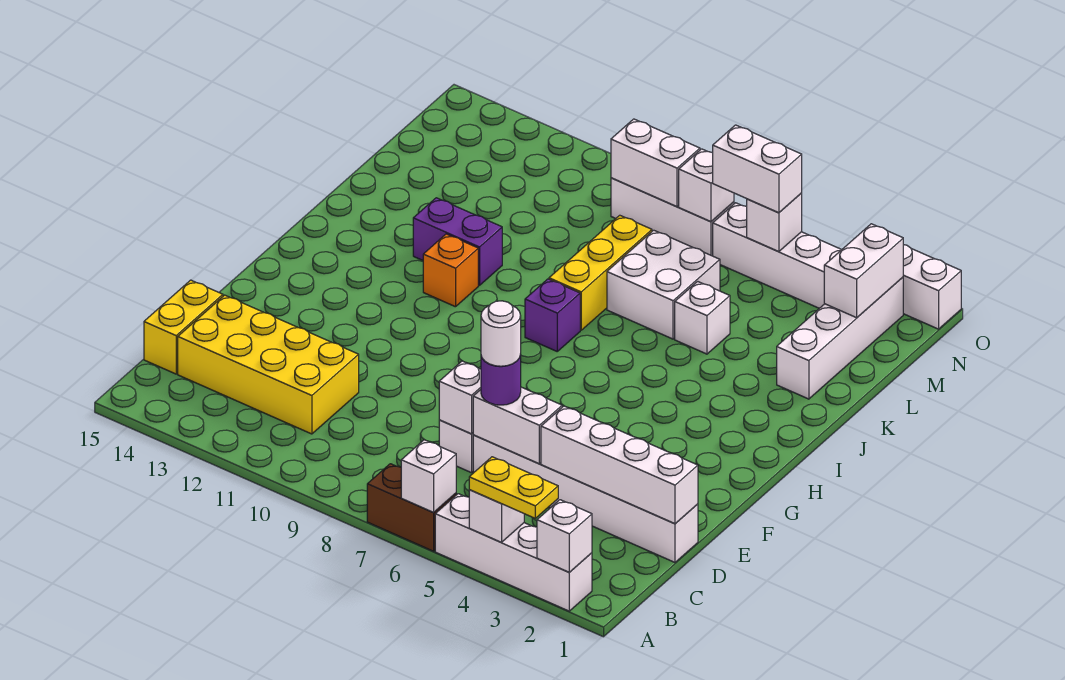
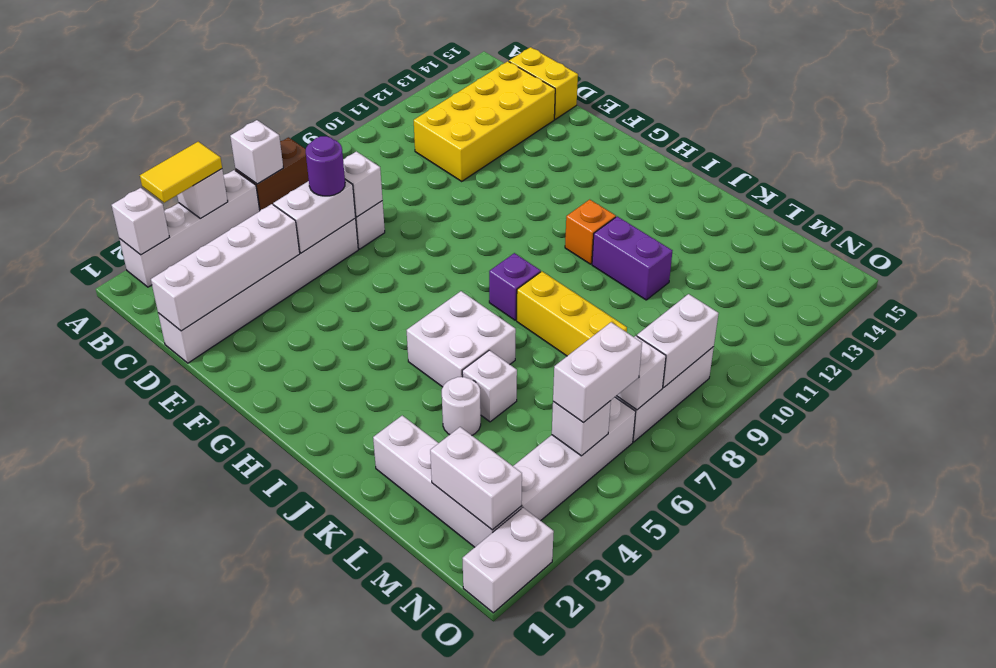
yellow 1x2 plate [469,457,558,518] -> yellow 1x2 tile [140,142,222,203]
white 1x1 round brick [481,301,521,366] -> white 1x1 round brick moved to [442,377,481,435]
purple 1x2 brick [413,198,502,285] -> purple 1x2 brick turned to [592,216,672,300]
white 2x2 brick [607,230,720,339] -> white 2x2 brick moved to [407,291,516,387]

